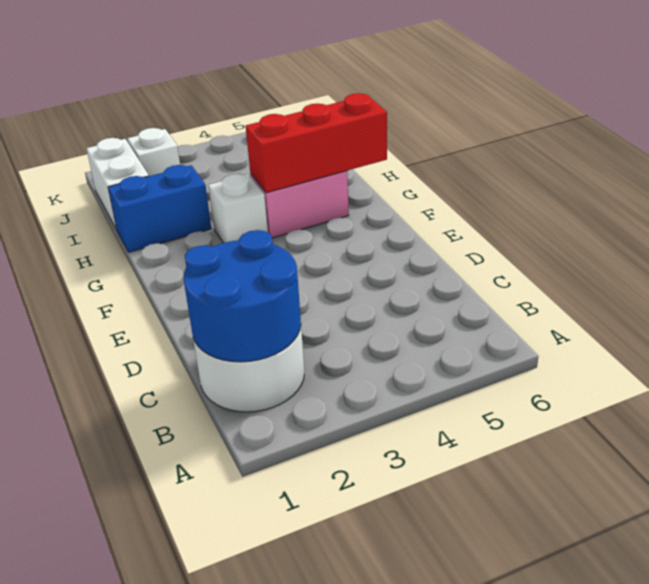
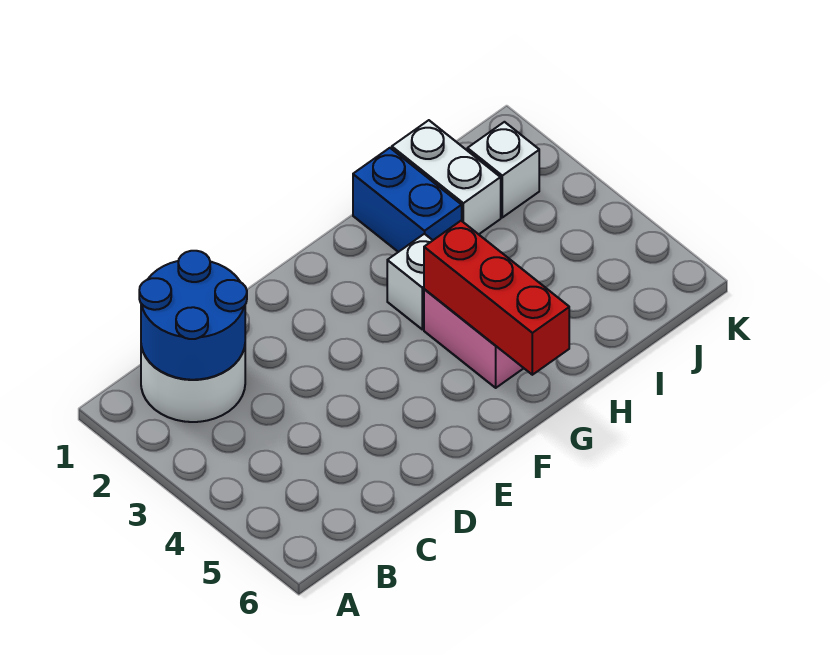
white 1x2 brick [86,138,149,230] -> white 1x2 brick turned to [392,120,501,234]

